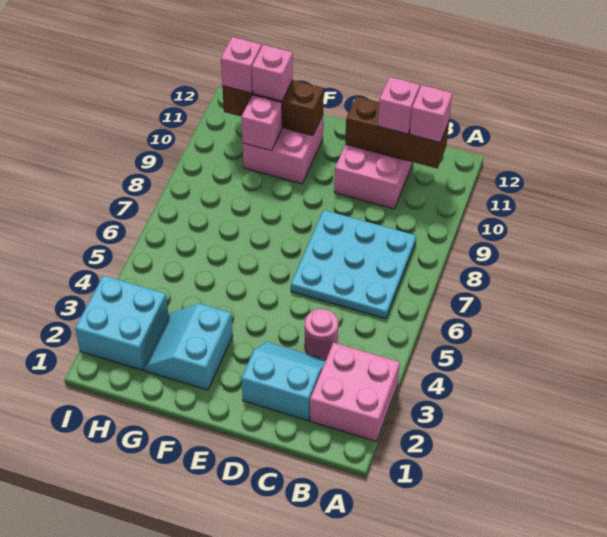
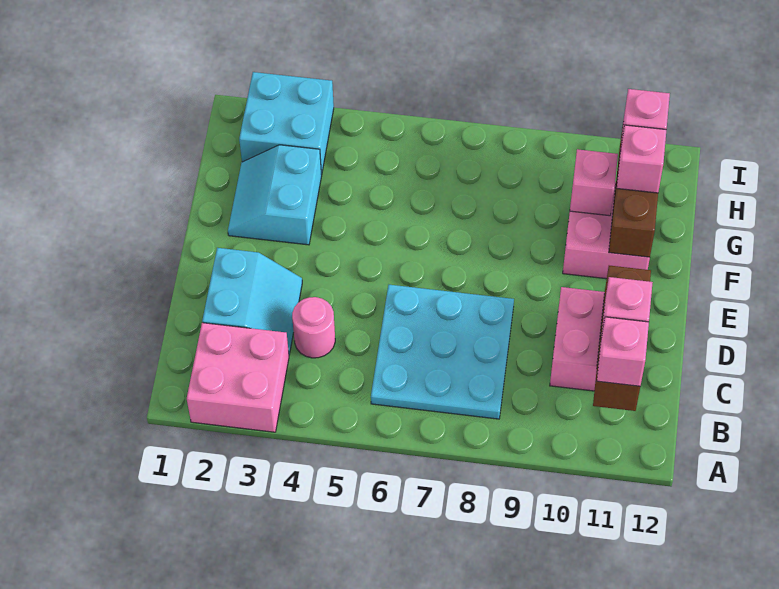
cyan 2x2 slope [144,303,233,390] -> cyan 2x2 slope turned to [228,145,322,245]

